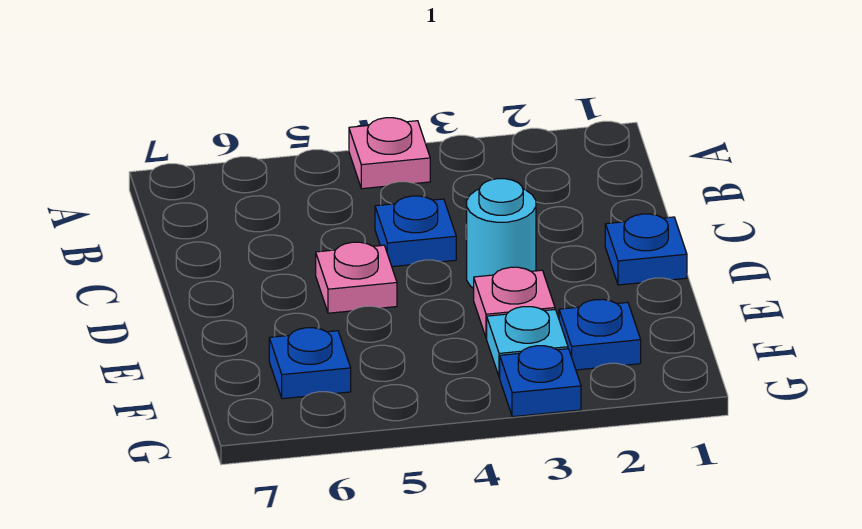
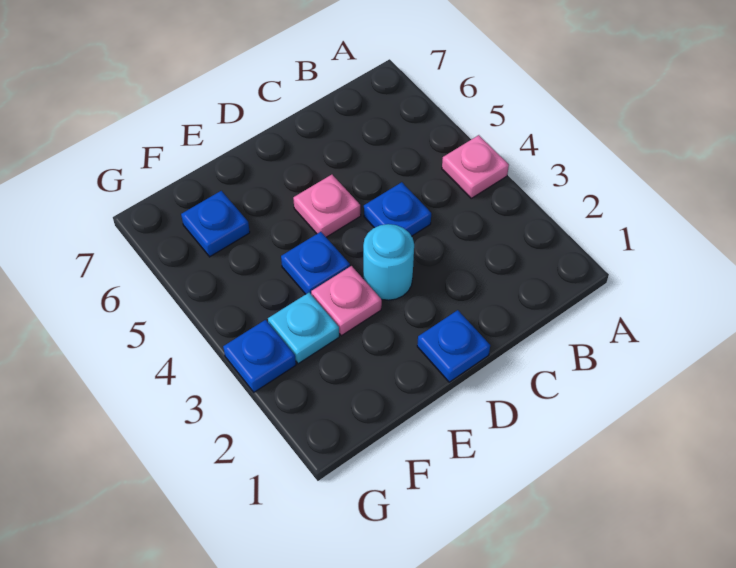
blue 1x1 plate [559,299,641,370] -> blue 1x1 plate moved to [281,232,350,294]

